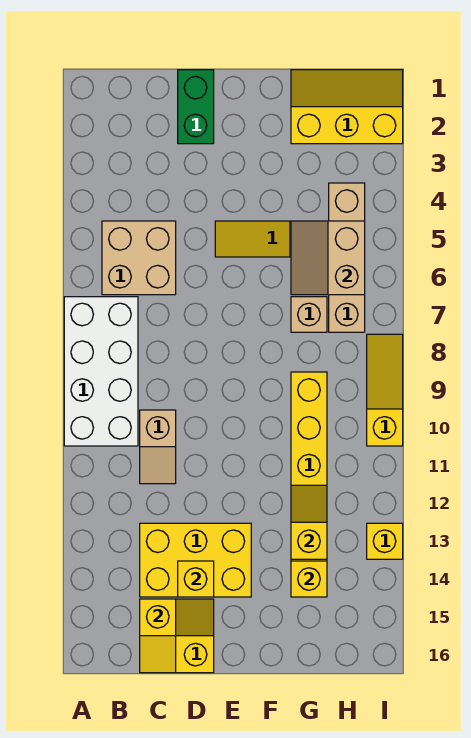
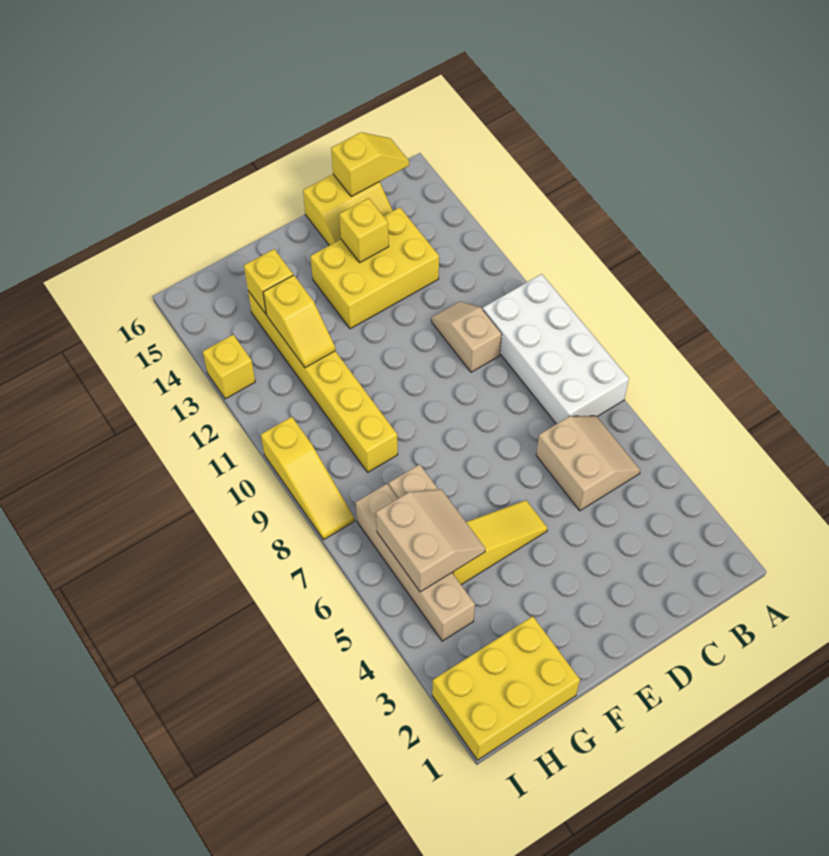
tan 2x2 brick [102,221,176,295] -> tan 2x2 slope [536,416,640,511]
yellow 1x2 slope [140,599,176,673] -> yellow 1x2 slope turned to [331,132,409,197]
green 1x2 brick [178,70,214,144] -> none
yellow 2x3 slope [291,70,403,144] -> yellow 2x3 brick [432,616,580,760]

